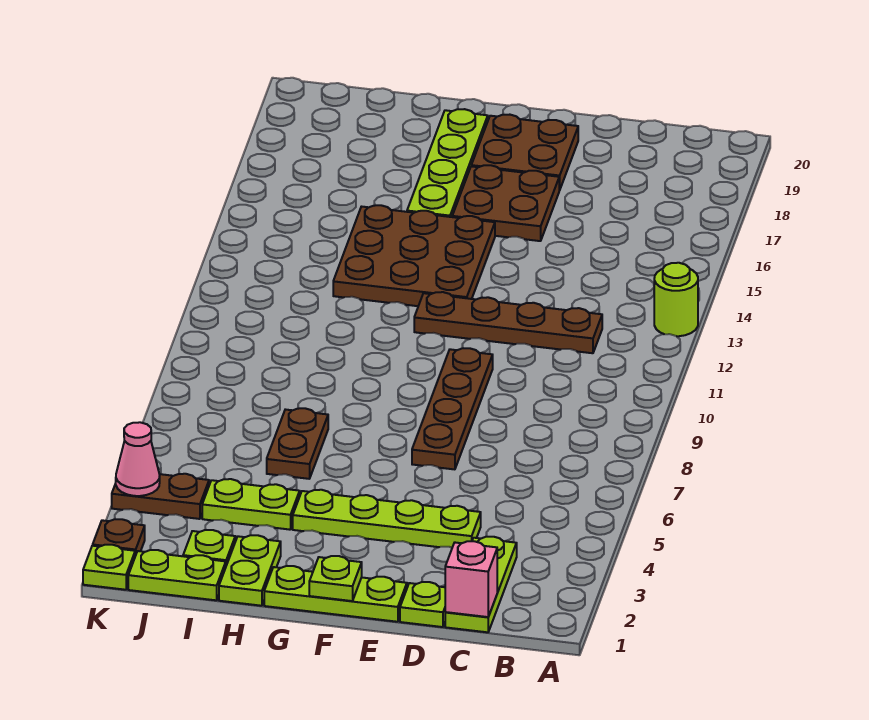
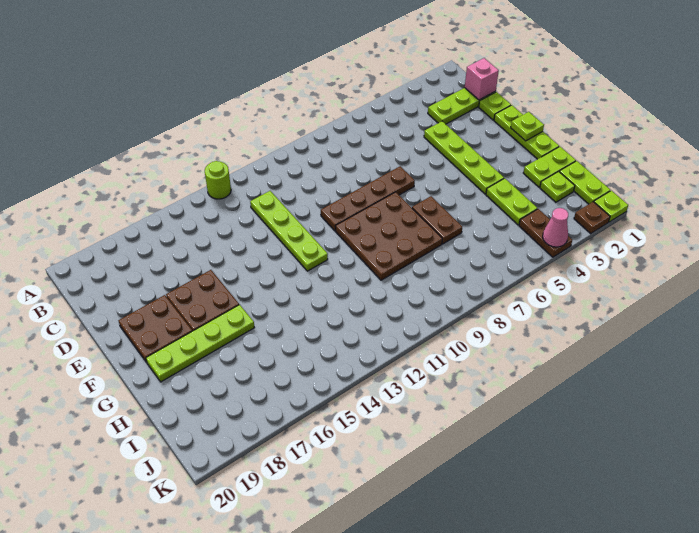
brown 1x4 plate [414,292,602,353] -> lime 1x4 plate [250,191,328,271]
brown 3x3 plate [333,205,495,306] -> brown 3x3 plate moved to [335,192,442,280]
brown 1x2 plate [267,408,328,479] -> brown 1x2 plate turned to [412,196,462,244]

